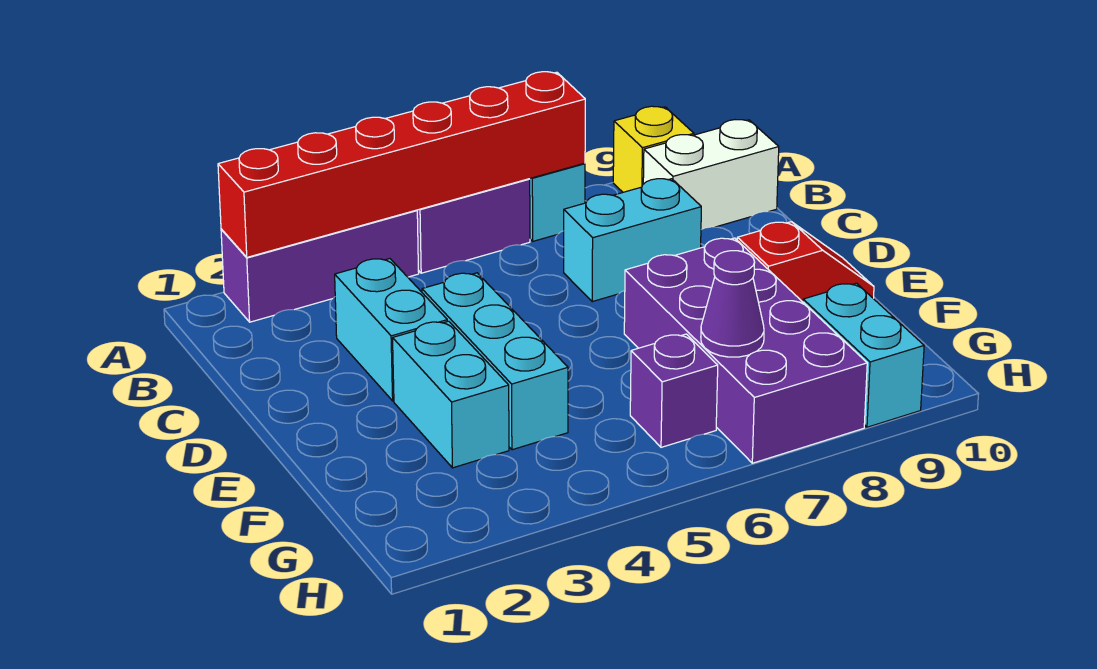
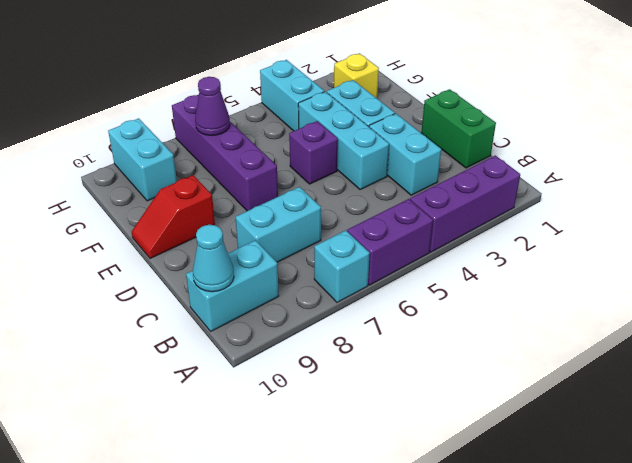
red 1x6 brick [218,72,585,257] -> none
yellow 1x1 brick [613,106,694,192] -> yellow 1x1 brick moved to [334,53,379,98]
white 1x2 brick [643,120,779,230] -> cyan 1x2 brick [186,240,279,331]
none -> cyan 1x1 cone [193,225,234,292]
none -> green 1x2 brick [421,89,496,168]
purple 2x4 brick [624,238,867,463] -> purple 1x4 brick [172,95,278,211]
none -> cyan 1x2 brick [260,60,324,131]
purple 1x1 brick [630,334,718,447] -> purple 1x1 brick moved to [289,121,338,184]

